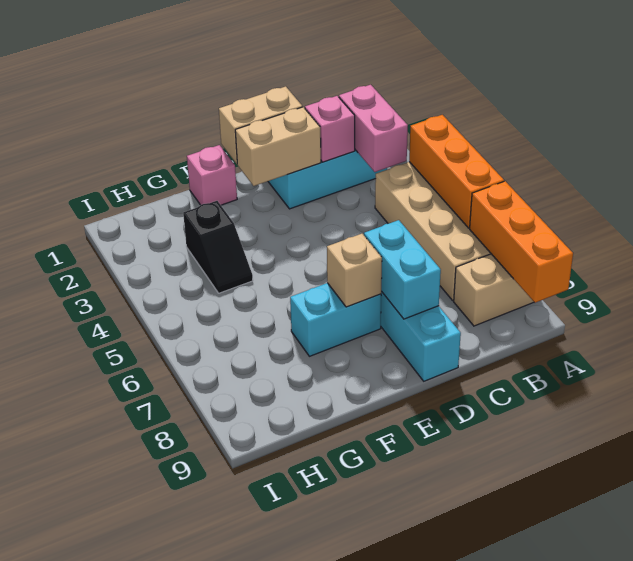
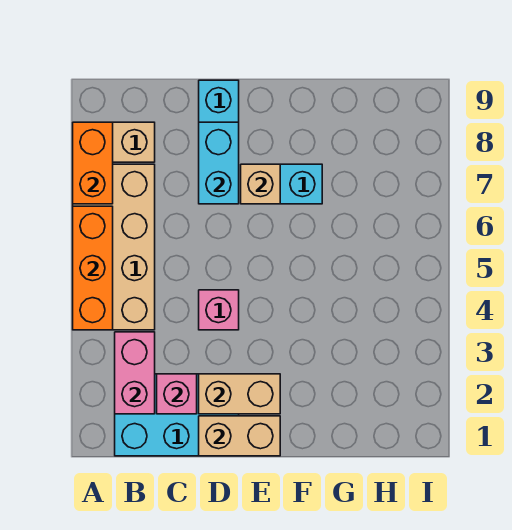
orange 1x3 brick [470,181,573,303] -> orange 1x2 brick [73,122,113,204]
pink 1x1 brick [187,145,237,205] -> pink 1x1 brick moved to [199,290,239,330]
black 1x2 slope [183,201,253,293] -> none

